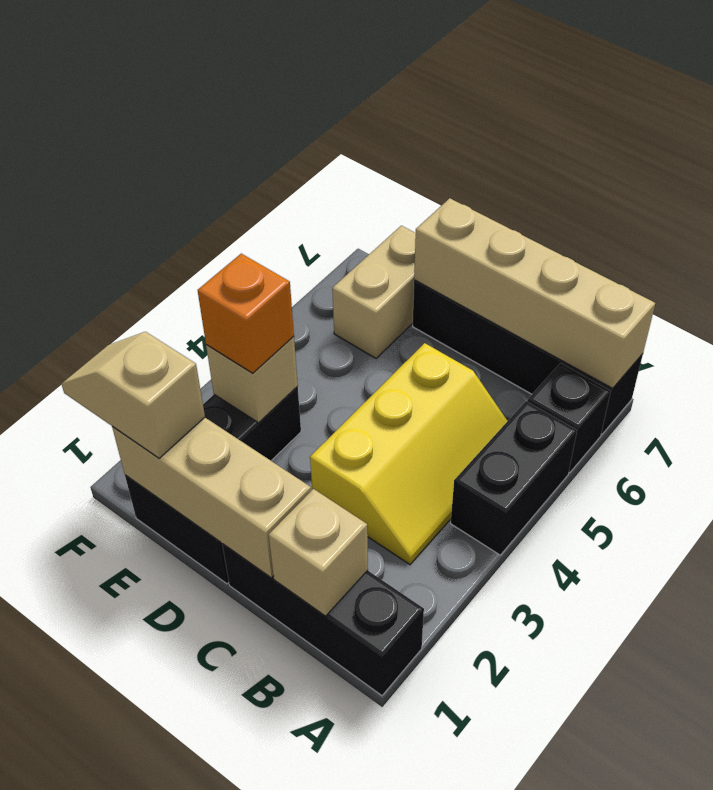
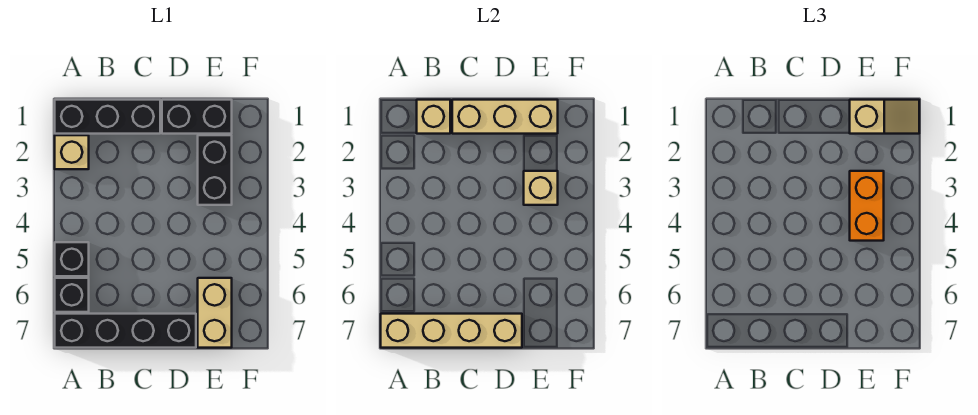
none -> tan 1x1 brick [55,135,89,169]
black 1x2 brick [451,401,577,555] -> black 1x1 brick [55,242,89,276]
yellow 2x3 slope [310,343,507,564] -> none
orange 1x1 brick [198,254,294,373] -> orange 1x2 brick [850,171,884,241]

